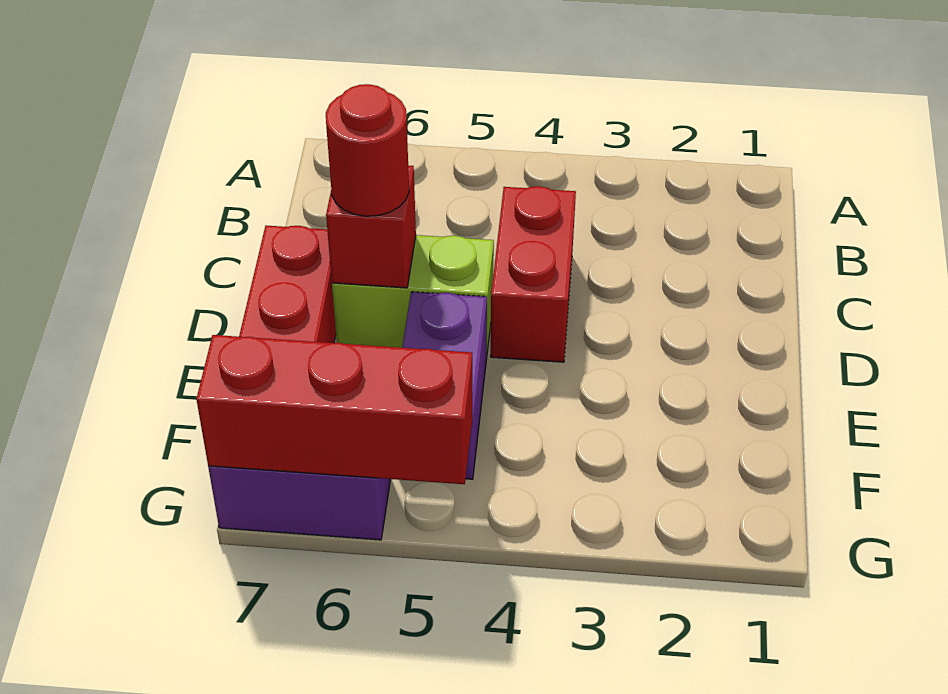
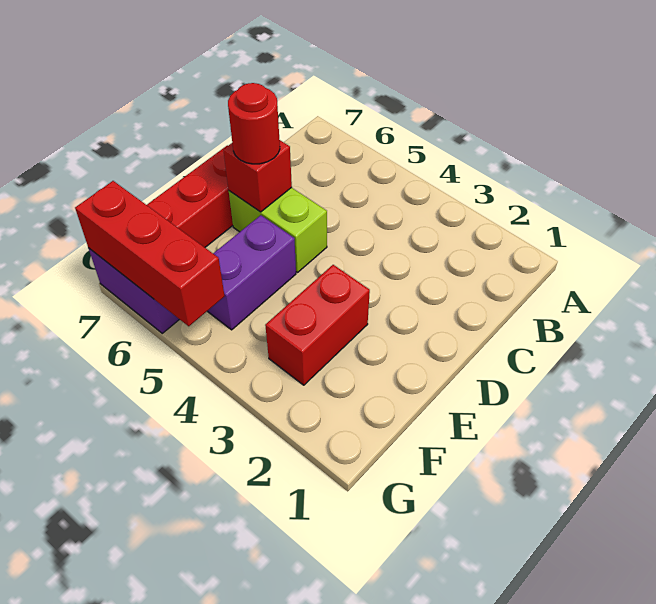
red 1x2 brick [491,186,576,362] -> red 1x2 brick moved to [265,265,370,385]

